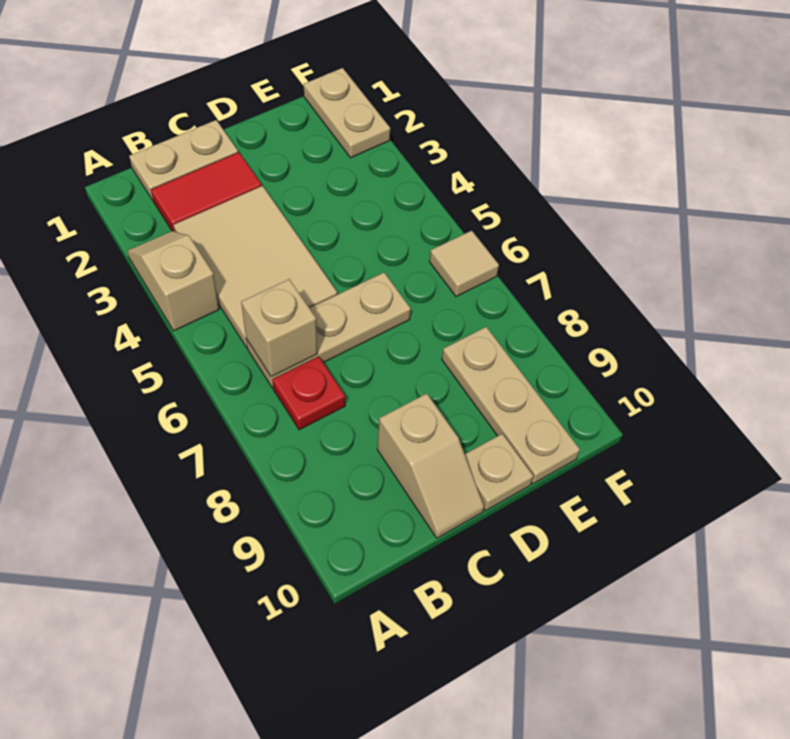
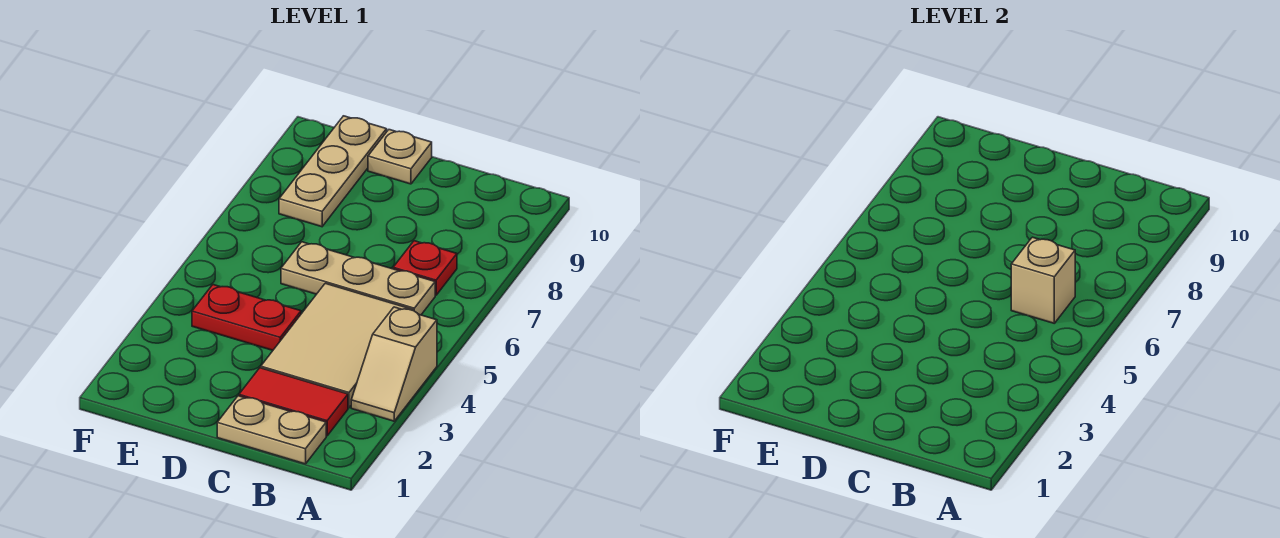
tan 1x2 slope [377,394,484,538] -> none
none -> red 1x2 plate [192,285,301,350]
tan 1x2 plate [304,68,390,158] -> none
tan 1x1 tile [429,231,499,297] -> none

